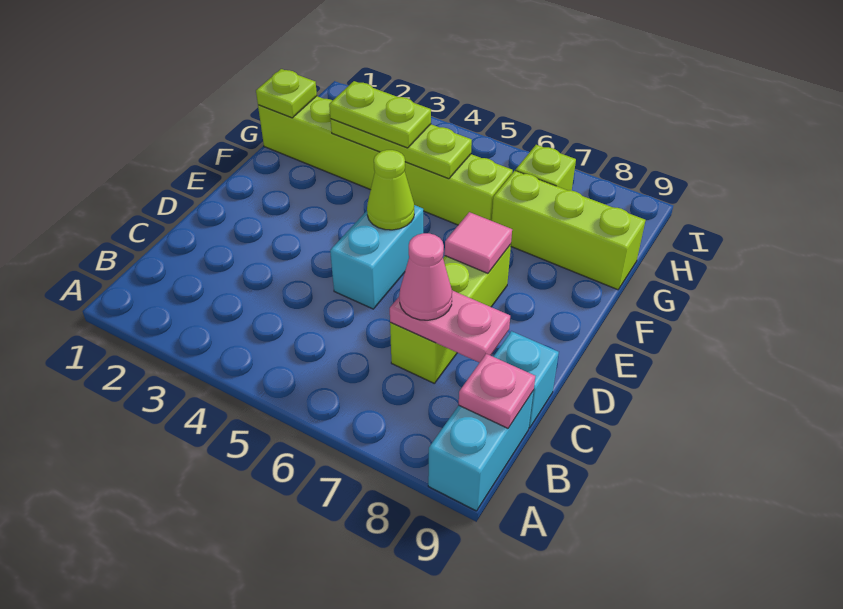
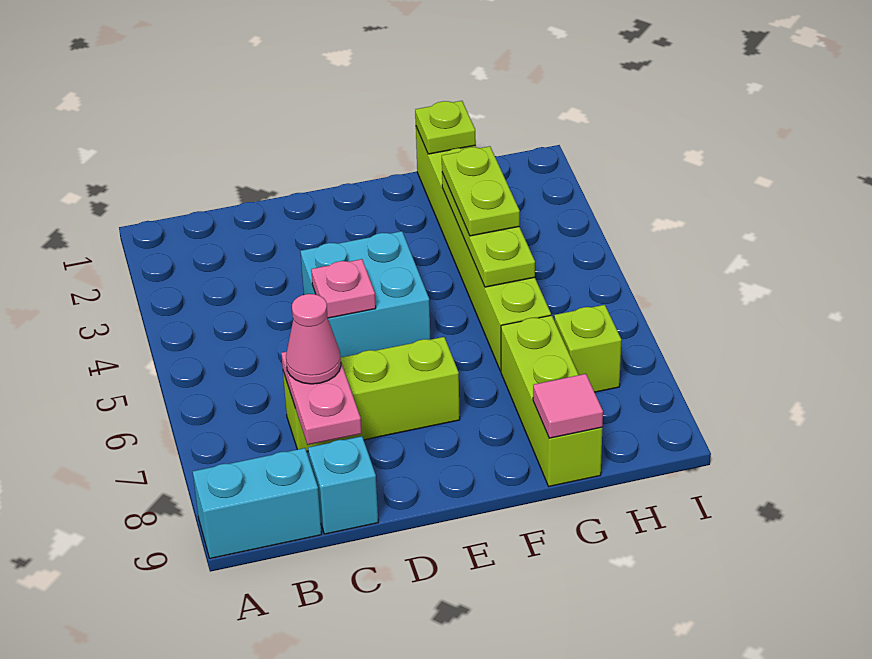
pink 1x1 plate [459,354,535,428] -> pink 1x1 plate moved to [311,259,376,318]
cyan 1x2 brick [330,205,423,309] -> cyan 2x2 brick [301,231,431,357]
lime 1x1 cone [367,150,414,230] -> none
pink 1x1 tile [445,212,512,273] -> pink 1x1 tile moved to [533,374,603,438]

